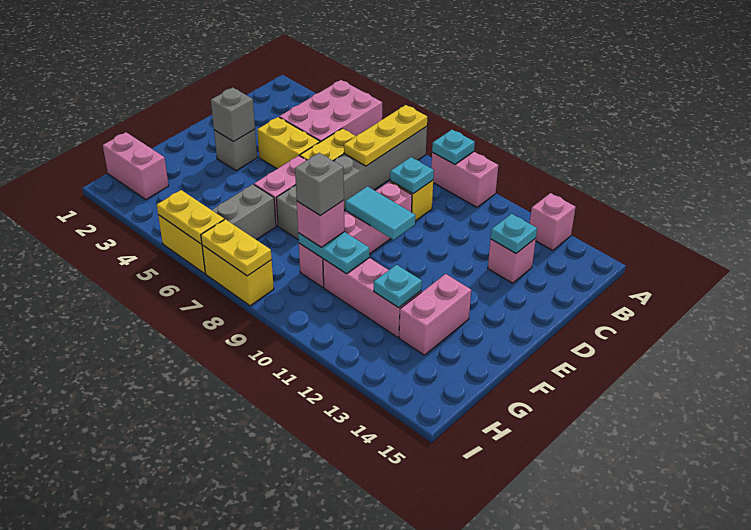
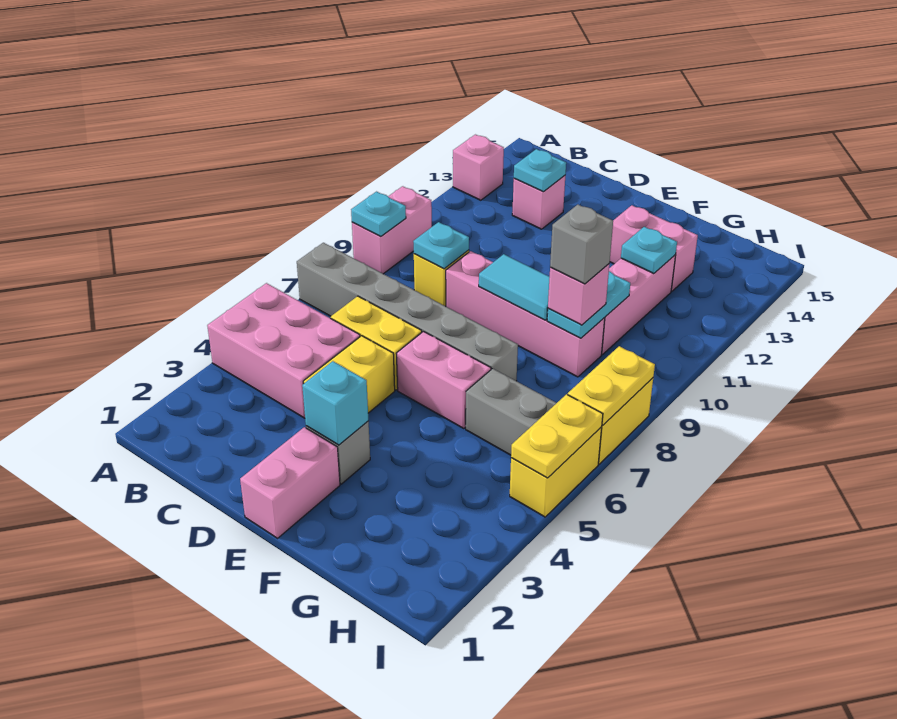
yellow 1x3 plate [344,105,427,166] -> none
grey 1x1 brick [211,88,255,142] -> cyan 1x1 brick [302,361,368,445]
cyan 1x2 tile [346,186,415,240] -> cyan 1x2 tile turned to [479,254,550,320]
pink 1x2 brick [103,132,169,199] -> pink 1x2 brick moved to [240,427,340,538]

